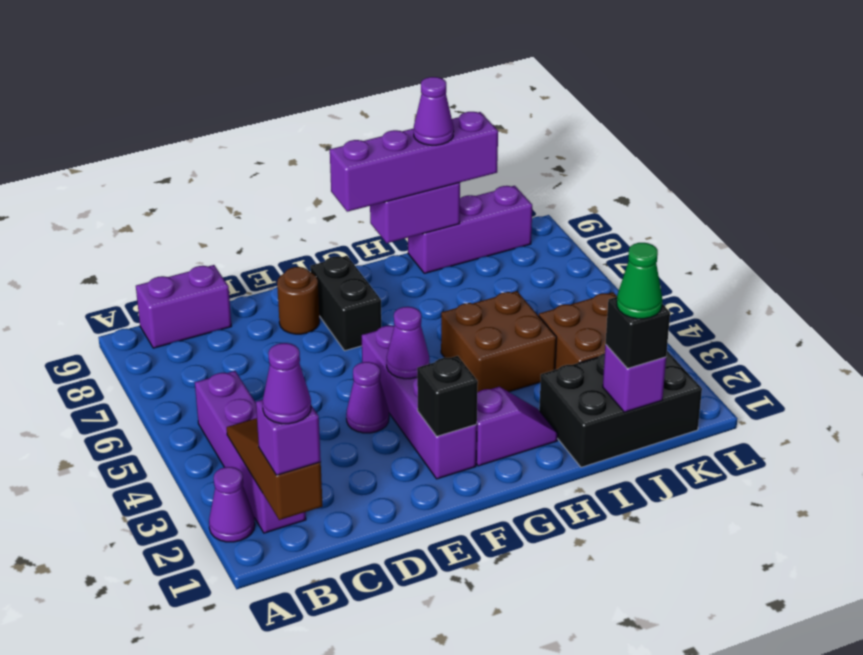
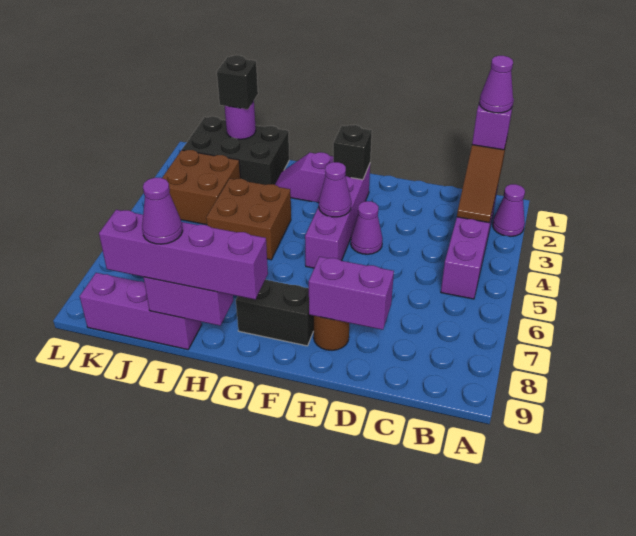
purple 1x2 brick [136,265,231,348] -> purple 1x2 brick moved to [309,257,394,330]
black 1x2 brick [310,256,381,351] -> black 1x2 brick turned to [236,279,314,346]
purple 1x1 brick [603,345,666,412] -> purple 1x1 round brick [225,101,256,139]
green 1x1 cone [617,243,662,319] -> none

